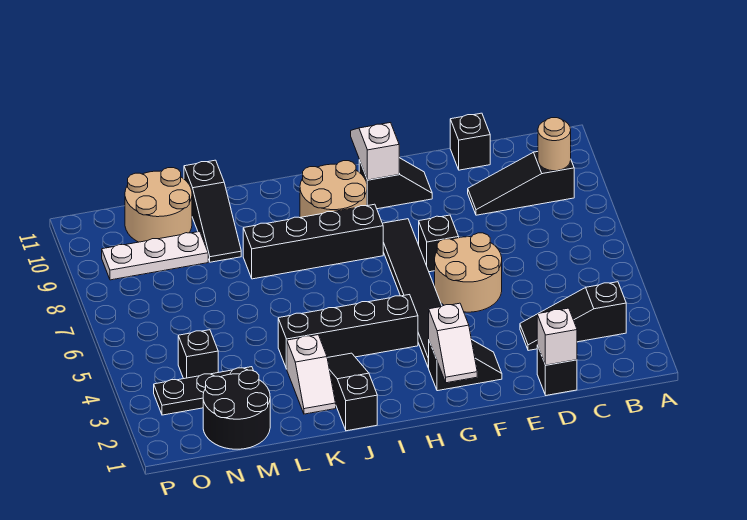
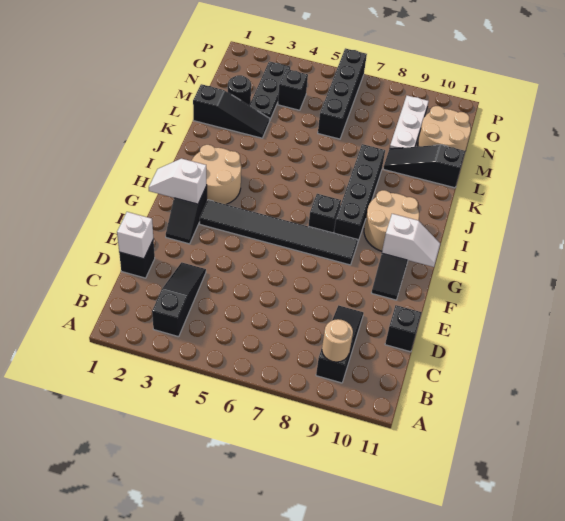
tan 2x2 round brick [435,233,502,312] -> tan 2x2 round brick moved to [192,145,241,204]
black 1x1 brick [419,215,459,272] -> black 1x1 brick moved to [308,194,341,233]
black 1x4 brick [278,295,418,369] -> black 1x4 brick moved to [318,48,367,139]
black 1x3 slope [327,353,377,431] -> black 1x3 slope moved to [193,84,270,138]
white 1x2 slope [287,335,336,414] -> none
black 2x2 round brick [203,370,270,449] -> black 1x1 round brick [228,75,251,105]

